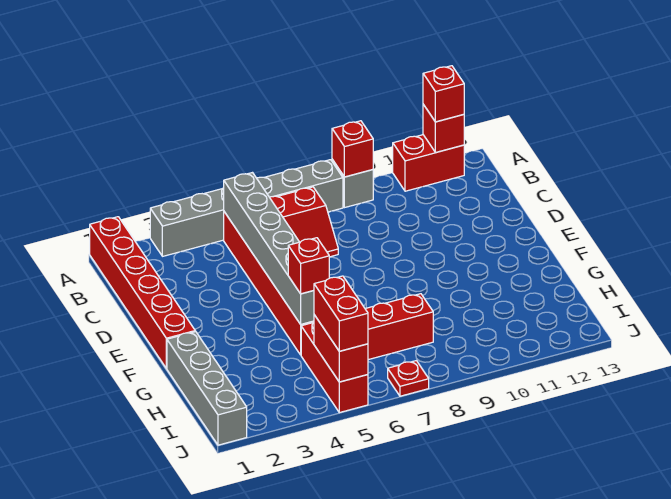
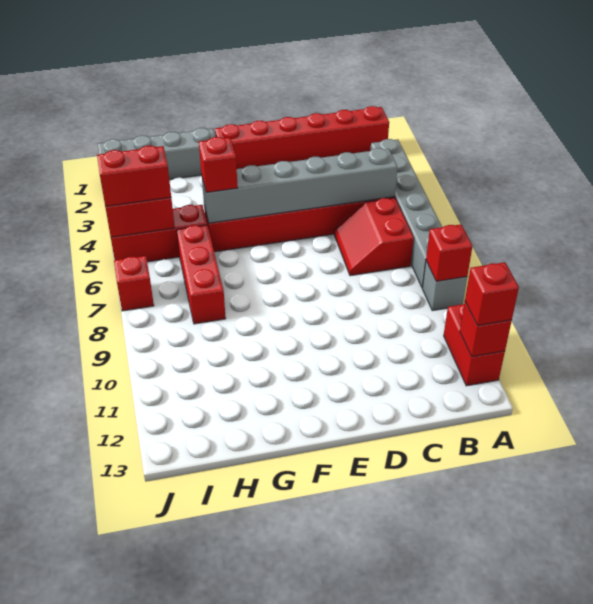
red 1x1 plate [388,361,429,396] -> red 1x1 brick [114,256,154,311]

